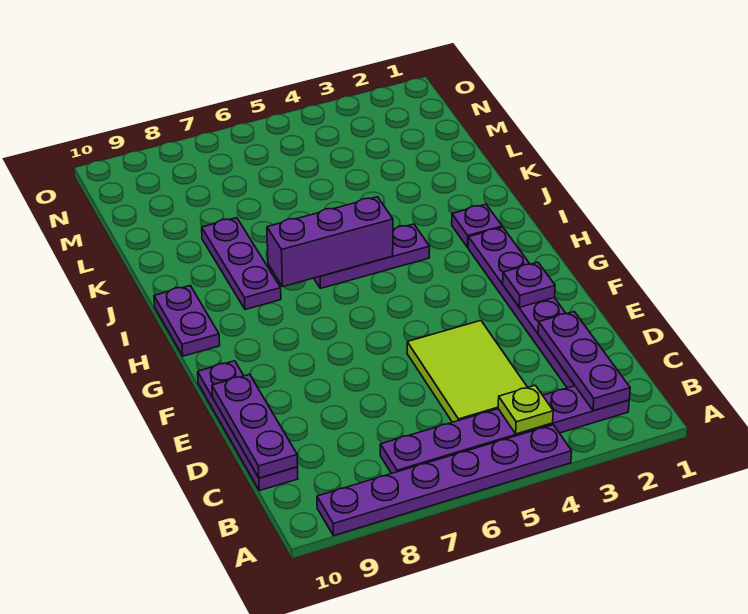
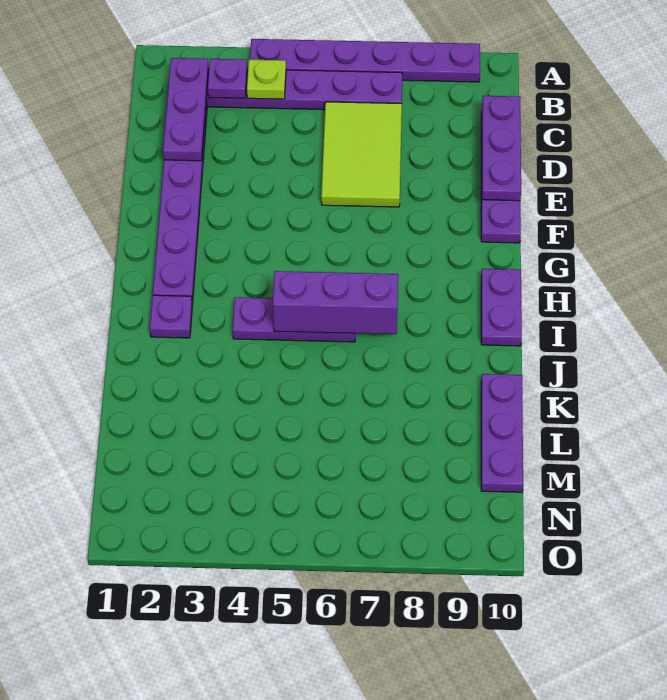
lime 2x3 tile [407,321,528,422] -> lime 2x3 tile moved to [321,102,402,207]
purple 1x1 plate [503,262,555,307] -> purple 1x1 plate moved to [208,59,247,98]
purple 1x3 plate [202,218,281,310] -> purple 1x3 plate moved to [481,374,523,492]

